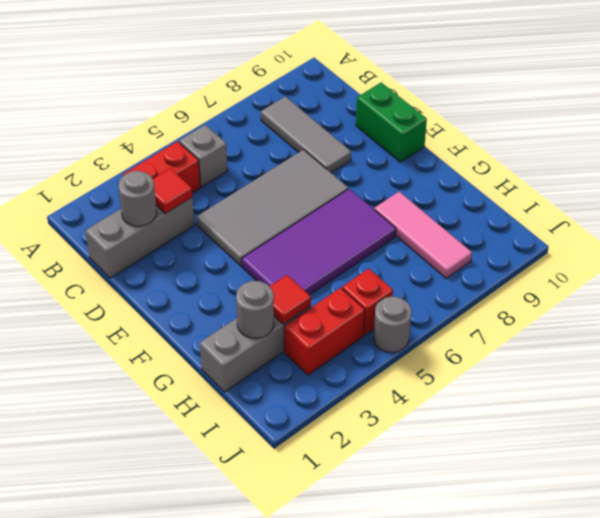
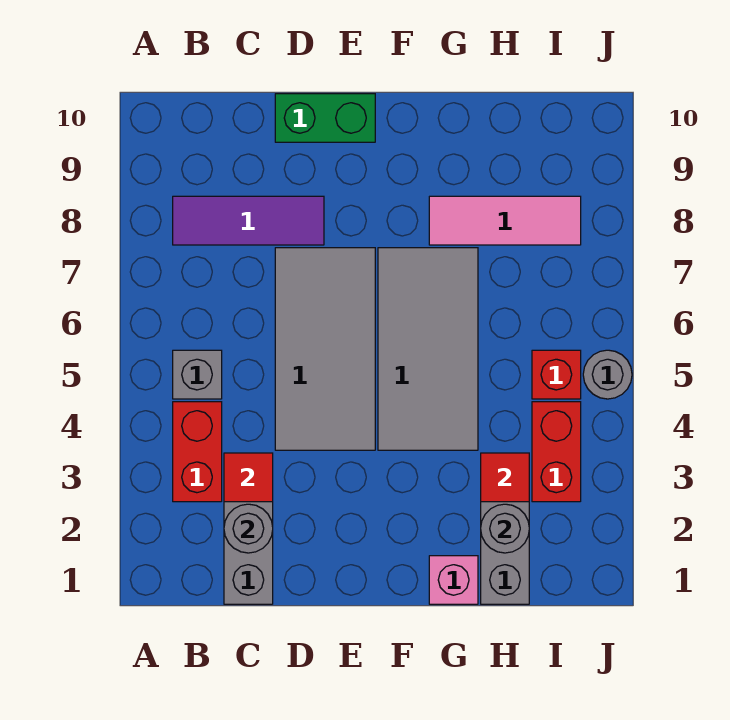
grey 1x3 tile [261,97,351,173] -> purple 1x3 tile [173,196,324,245]
purple 2x4 tile [242,189,396,295] -> grey 2x4 tile [378,248,478,450]
none -> pink 1x1 brick [429,556,478,604]

